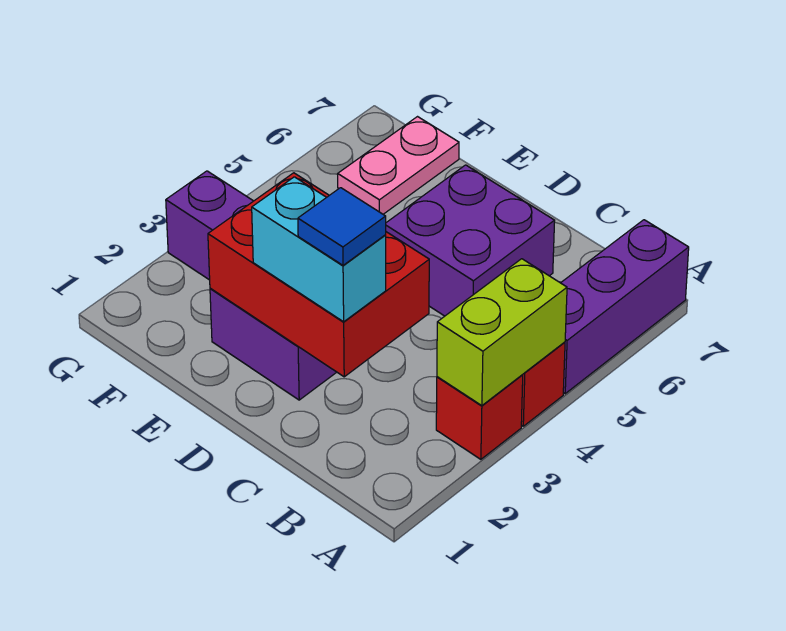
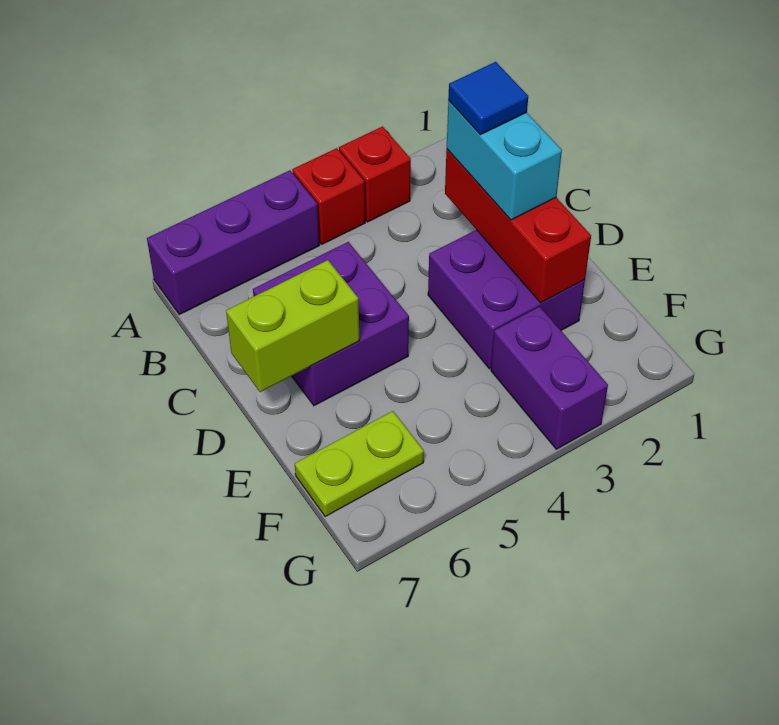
lime 1x2 brick [437,259,567,406] -> lime 1x2 brick moved to [226,260,359,392]
red 2x3 brick [208,173,429,377] -> red 1x3 brick [445,149,591,303]
pink 1x2 plate [338,117,459,214] -> lime 1x2 plate [295,411,424,516]

